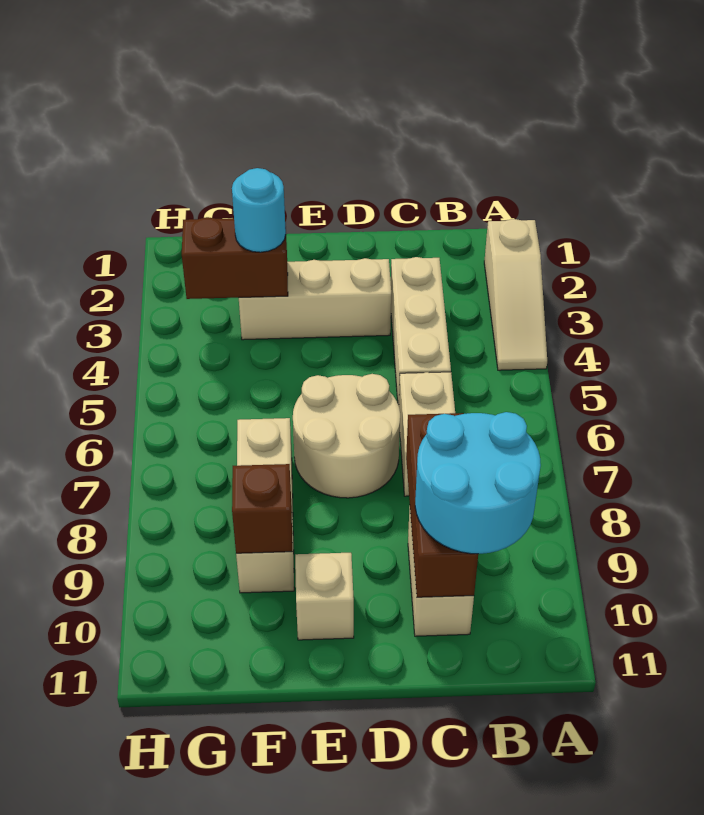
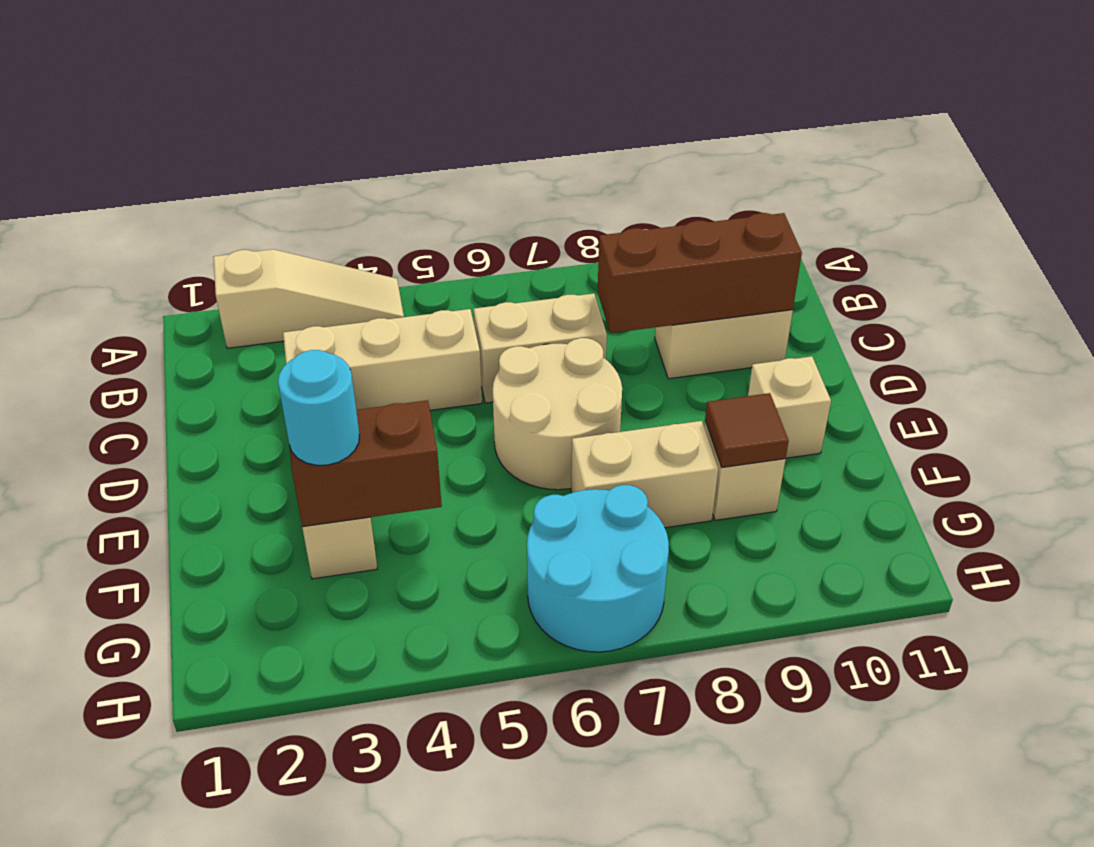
cyan 2x2 round brick [415,412,541,554] -> cyan 2x2 round brick moved to [527,485,669,652]
brown 1x2 brick [182,217,288,299] -> brown 1x2 brick turned to [289,400,442,527]
brown 1x1 brick [232,464,292,553] -> brown 1x1 tile [705,393,789,467]

